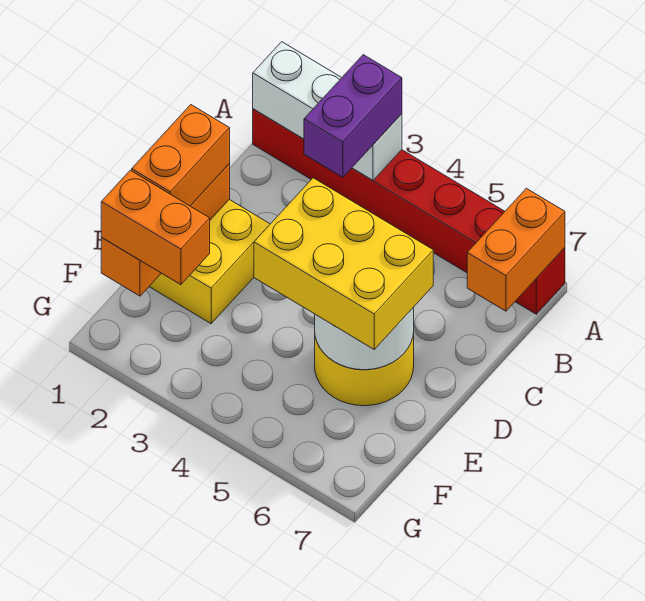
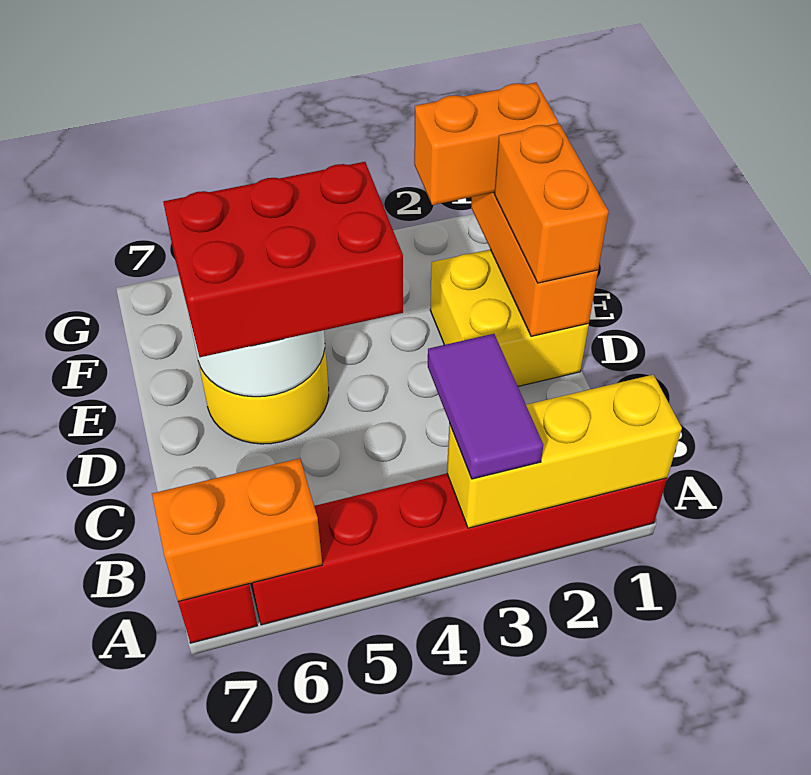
white 1x3 brick [253,42,402,180] -> yellow 1x3 brick [447,375,682,528]
purple 1x2 brick [304,55,402,177] -> purple 1x2 tile [428,334,543,479]
orange 1x2 brick [467,188,565,311] -> orange 1x2 brick turned to [152,458,322,602]
yellow 2x3 brick [254,178,433,349] -> red 2x3 brick [163,162,403,357]

